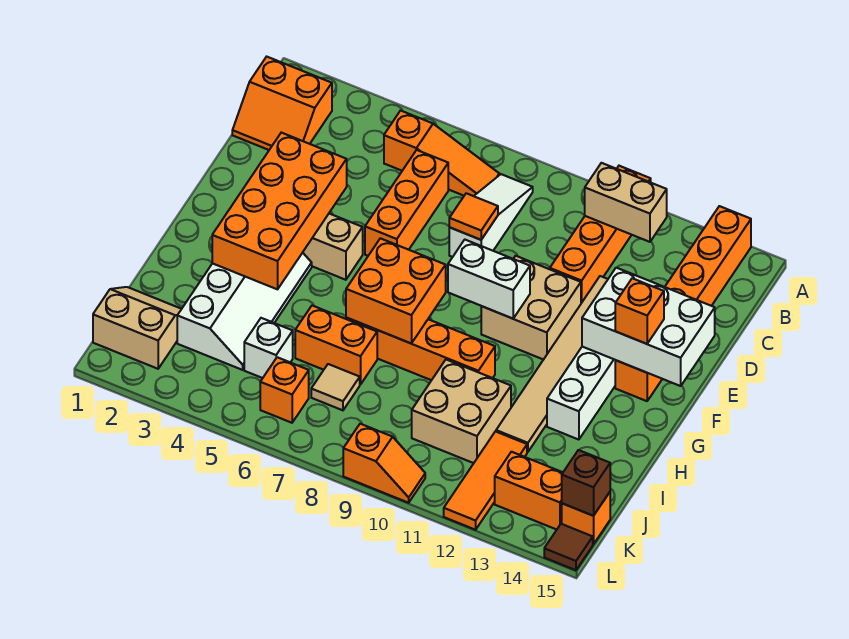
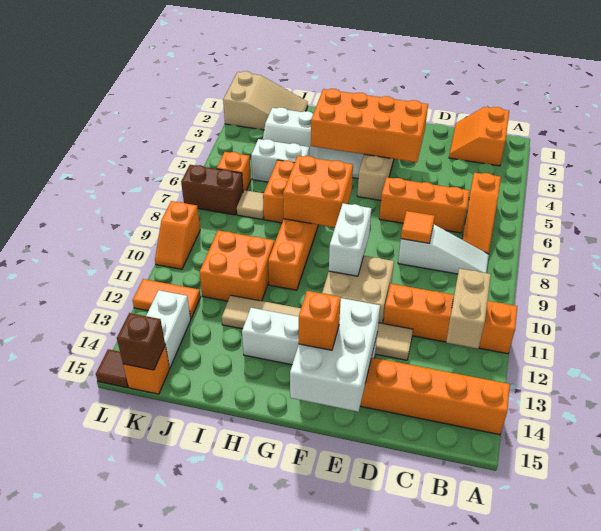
tan 2x2 brick [412,360,511,463] -> orange 2x2 brick [199,230,274,301]
tan 2x2 slope [93,287,181,369] -> tan 2x3 slope [223,71,308,130]
white 1x1 brick [244,318,293,378] -> white 1x2 brick [251,139,309,182]
orange 1x3 tile [444,431,527,530] -> orange 1x2 tile [133,279,201,318]
none -> brown 1x2 brick [181,165,243,215]
orange 1x2 brick [495,452,563,530] -> white 1x2 brick [146,290,191,368]

